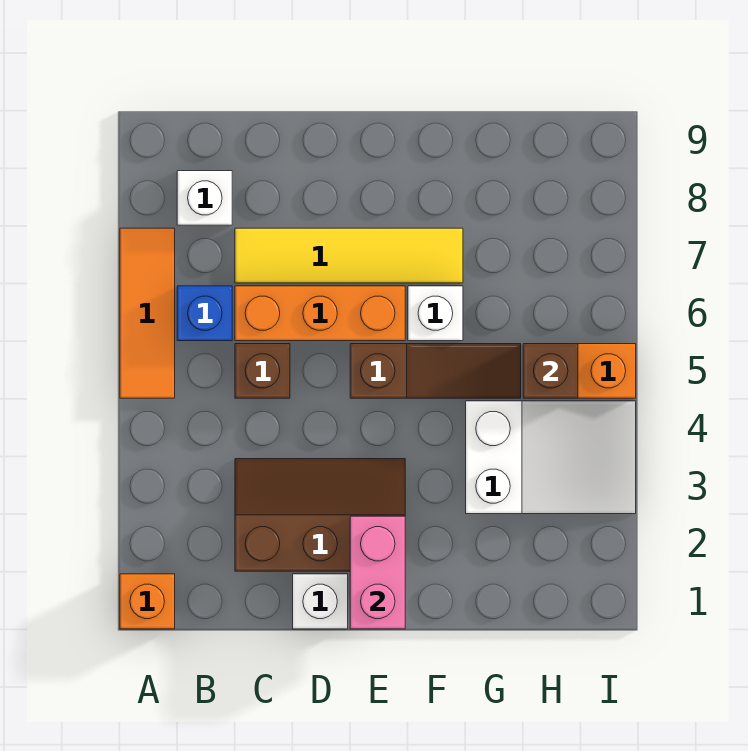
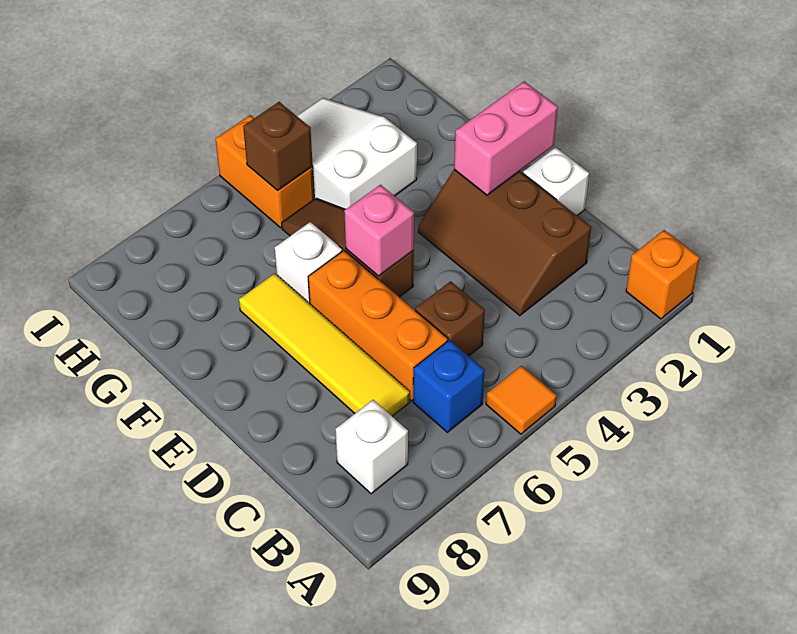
orange 1x3 tile [120,228,175,398] -> orange 1x1 tile [486,366,557,434]
none -> pink 1x1 brick [344,185,414,276]

